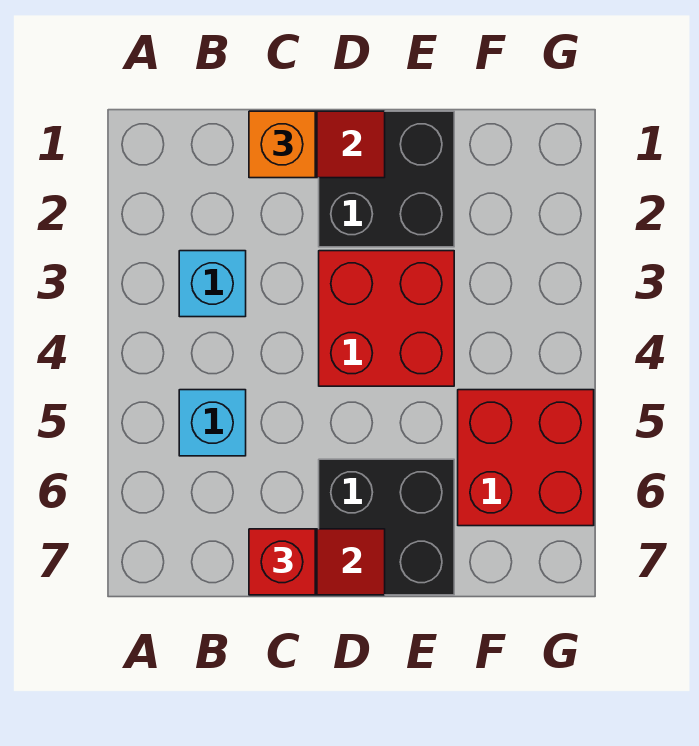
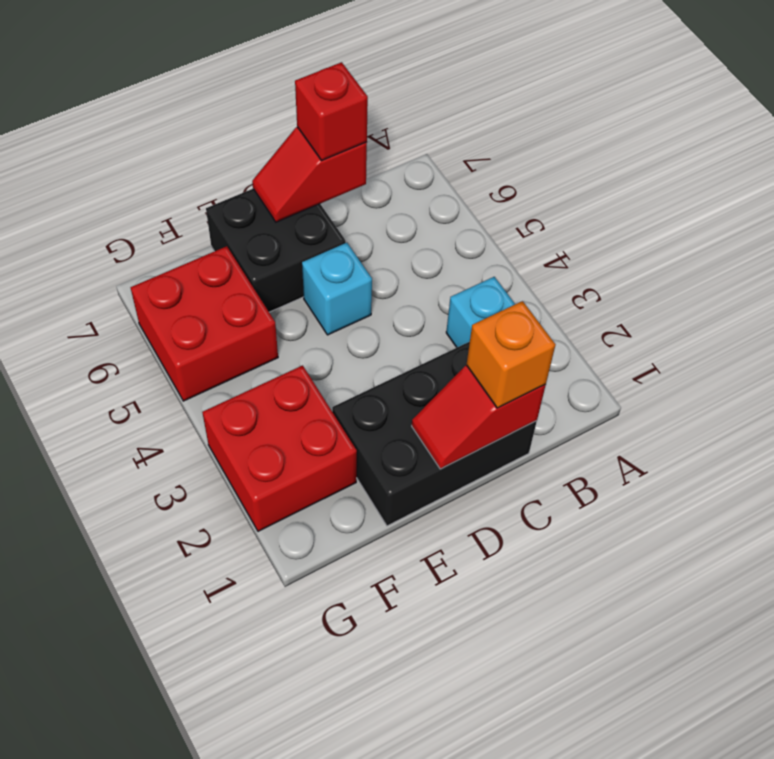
cyan 1x1 brick [179,390,246,456] -> cyan 1x1 brick moved to [302,243,372,335]
black 2x2 brick [319,111,454,247] -> black 2x3 brick [332,342,537,526]
red 2x2 brick [319,251,454,386] -> red 2x2 brick moved to [202,365,357,531]

